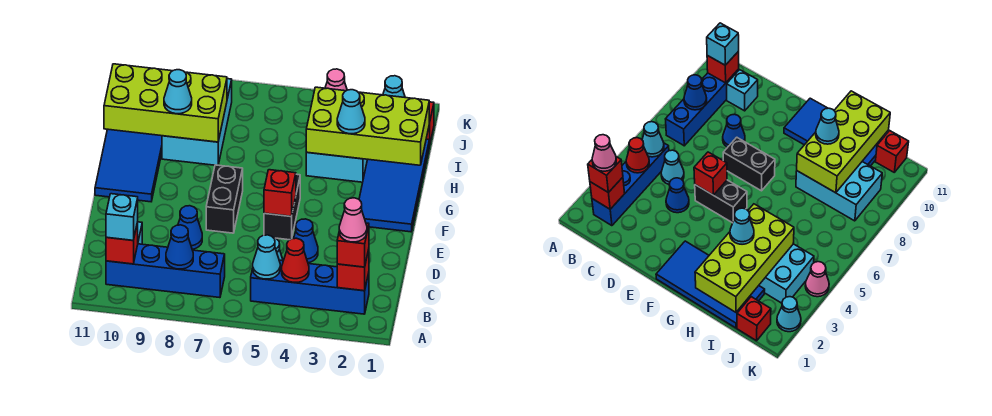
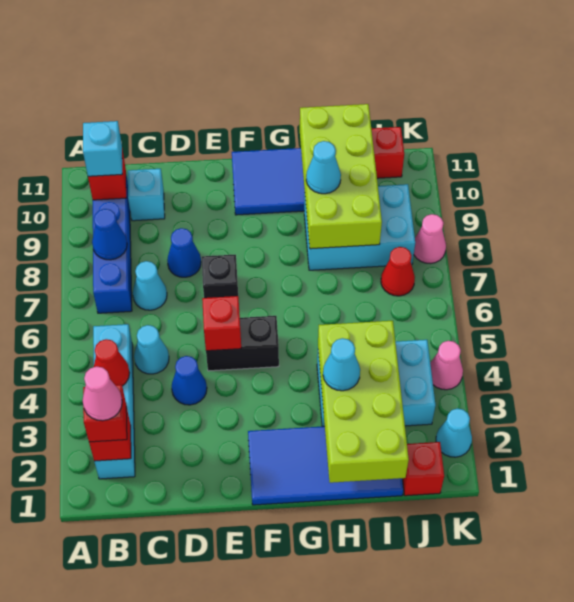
blue 1x4 brick [251,260,369,314] -> cyan 1x4 brick [93,324,135,479]
cyan 1x1 cone [253,235,280,279] -> cyan 1x1 cone moved to [133,261,167,310]
black 1x2 brick [206,165,243,233] -> black 1x1 brick [202,255,238,298]
none -> red 1x1 cone [381,247,415,296]
none -> pink 1x1 cone [414,214,446,264]

